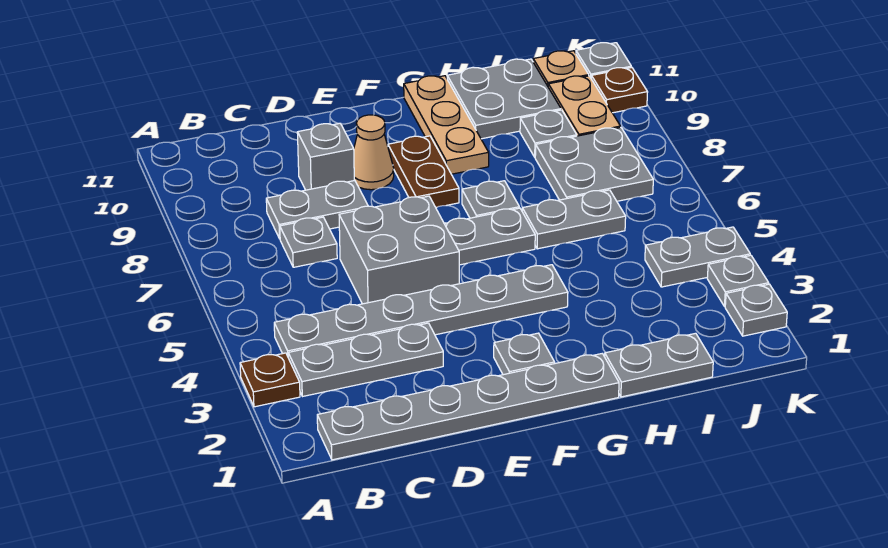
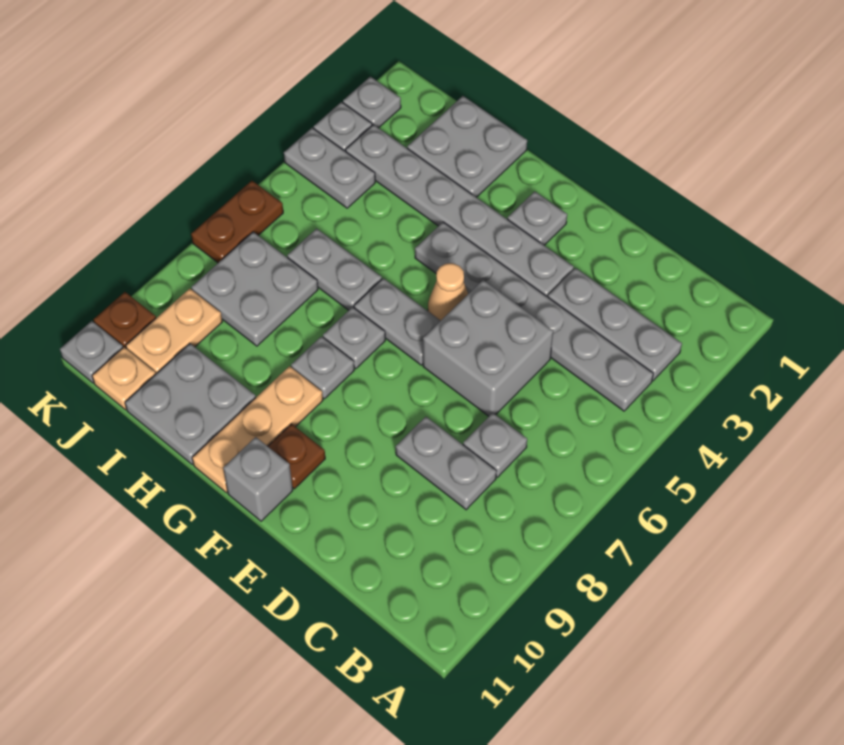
brown 1x1 plate [240,353,300,407] -> brown 1x1 plate moved to [268,424,325,489]
grey 1x6 plate [317,354,619,460] -> grey 1x6 plate moved to [346,124,574,297]
grey 1x1 brick [297,123,354,190] -> grey 1x1 brick moved to [223,437,293,521]
tan 1x1 cone [354,115,394,190] -> tan 1x1 cone moved to [428,263,468,320]
brown 1x2 plate [388,136,459,207] -> brown 1x2 plate moved to [191,181,283,263]
grey 1x2 plate [605,333,713,397] -> grey 2x2 plate [407,96,527,197]
grey 1x1 plate [520,110,577,157] -> grey 1x1 plate moved to [291,336,354,399]

